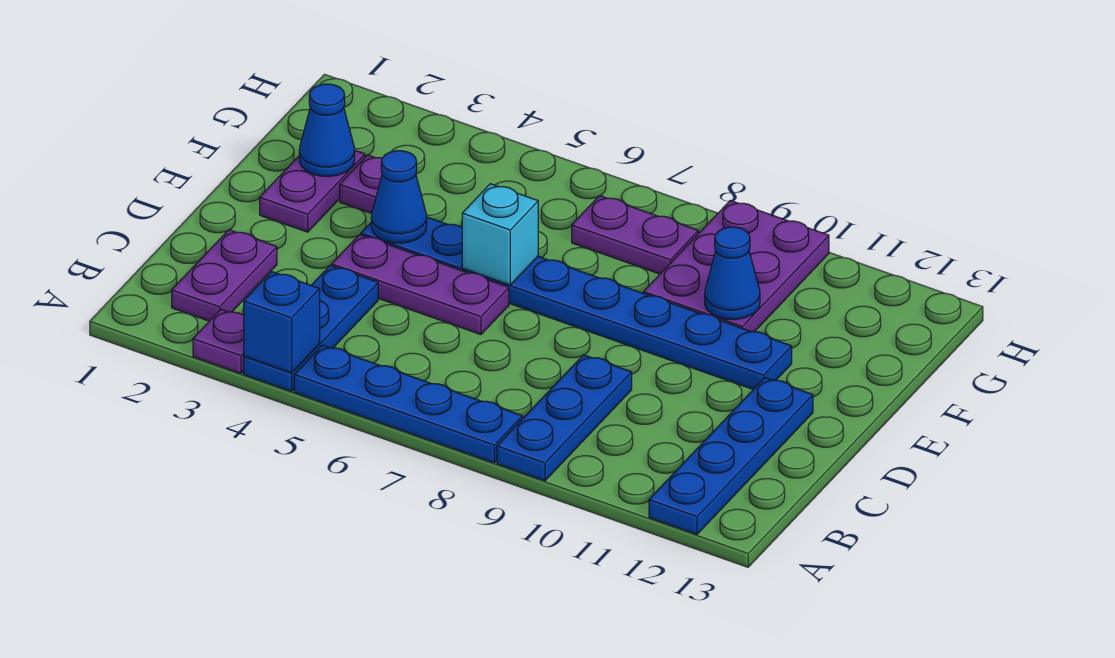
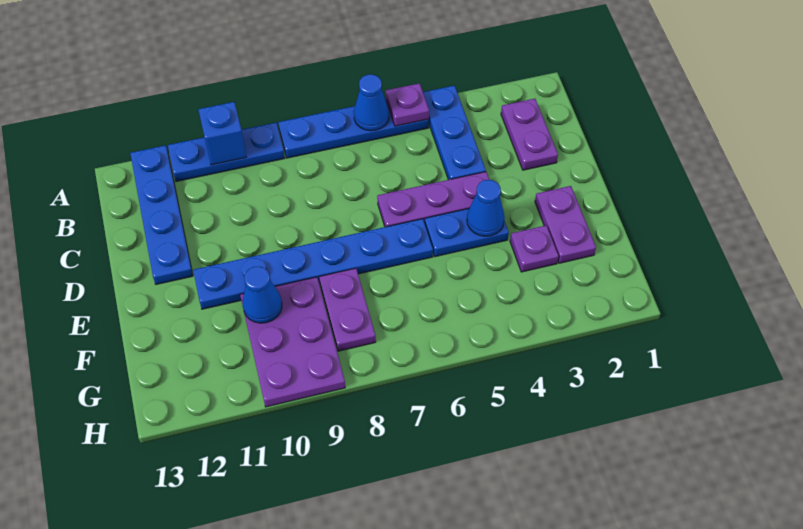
purple 1x1 plate [193,309,244,373] -> purple 1x1 plate moved to [386,83,429,126]
blue 1x1 brick [244,272,320,373] -> blue 1x1 brick moved to [198,102,246,165]
blue 1x3 plate [497,355,632,481] -> blue 1x3 plate turned to [168,123,285,182]
cyan 1x1 brick [462,184,538,285] -> none
blue 1x1 cone [299,84,355,177] -> blue 1x1 cone moved to [354,75,389,131]
purple 1x2 plate [572,196,698,274] -> purple 1x2 plate turned to [319,268,376,351]

